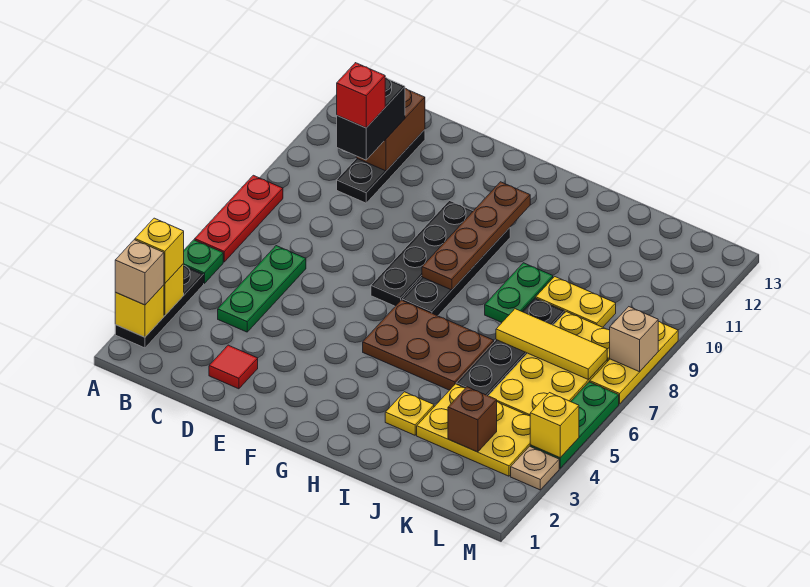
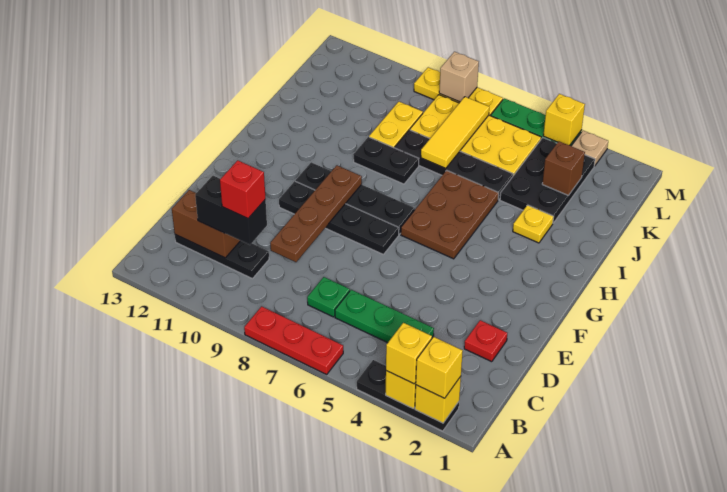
tan 1x1 brick [115,240,164,305] -> yellow 1x1 brick [416,337,463,398]
green 1x1 plate [183,240,223,283] -> green 1x1 plate moved to [307,277,350,317]
red 1x1 tile [209,345,258,389] -> red 1x1 plate [464,320,507,362]
brown 1x4 plate [422,182,530,290] -> brown 1x4 plate turned to [270,165,362,262]
green 1x2 plate [485,263,553,322] -> black 1x2 plate [353,137,419,184]
yellow 2x3 plate [417,384,530,476] -> black 2x3 plate [500,138,595,223]

